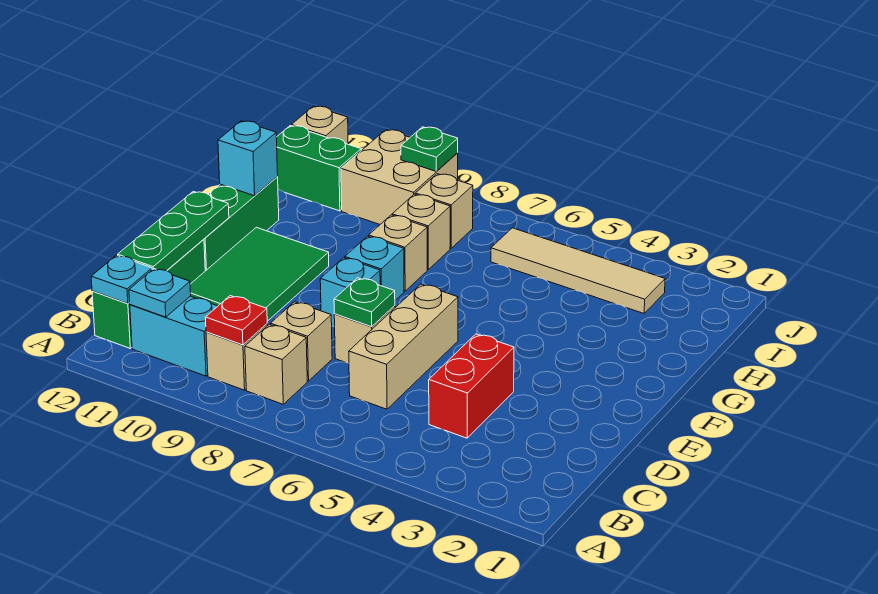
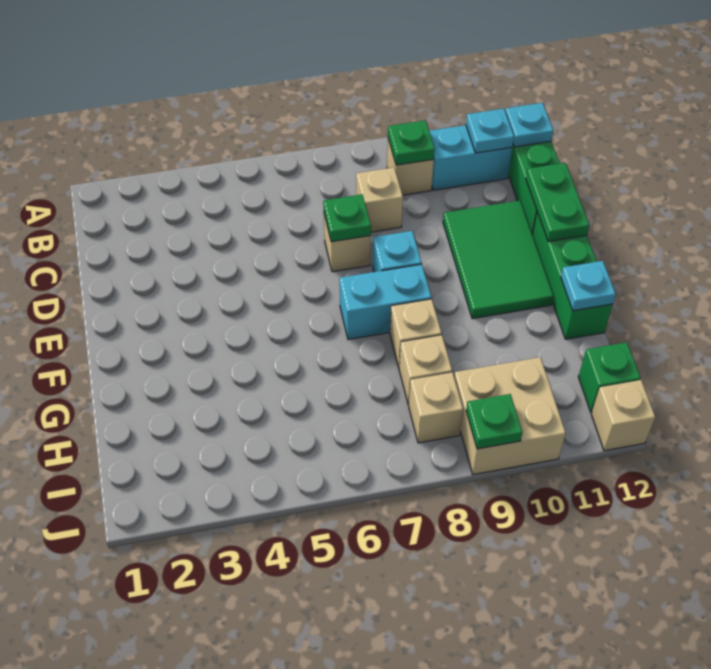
tan 1x1 brick [245,324,307,404] -> none
red 1x1 plate [205,296,267,345] -> green 1x1 plate [388,120,435,165]
red 1x2 brick [429,334,514,438] -> none
tan 1x3 brick [349,284,458,409] -> none
green 1x3 plate [118,191,229,271] -> green 1x2 plate [526,163,589,242]
cyan 1x1 brick [345,236,404,300] -> cyan 1x2 brick [340,264,431,339]
cyan 1x1 brick [218,121,278,196] -> cyan 1x1 plate [561,261,616,311]
tan 1x4 tile [491,228,665,313] -> none
green 1x2 brick [276,126,361,211] -> green 1x1 brick [578,342,641,412]

